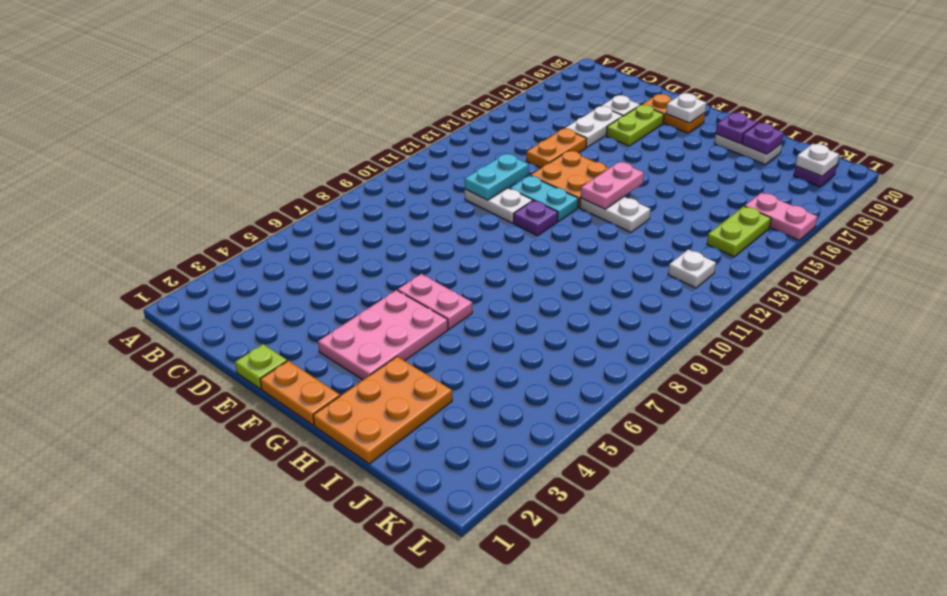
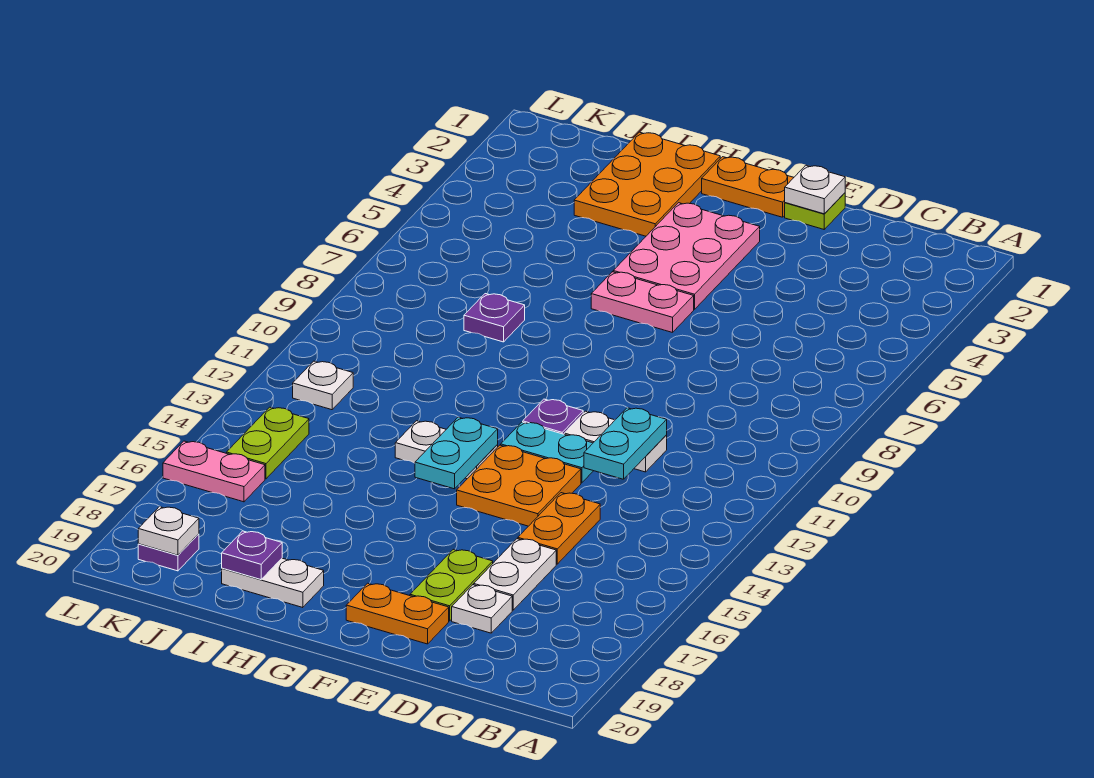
white 1x1 plate [666,93,706,123] -> white 1x1 plate moved to [785,165,845,214]
pink 1x2 plate [581,162,644,209] -> cyan 1x2 plate [415,417,498,489]
purple 1x1 plate [716,113,757,143] -> purple 1x1 plate moved to [464,294,525,342]

